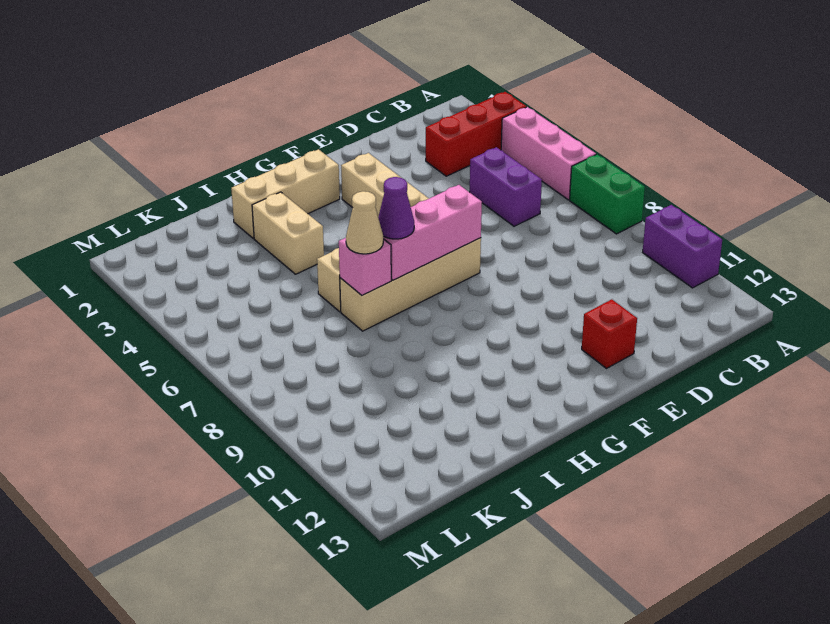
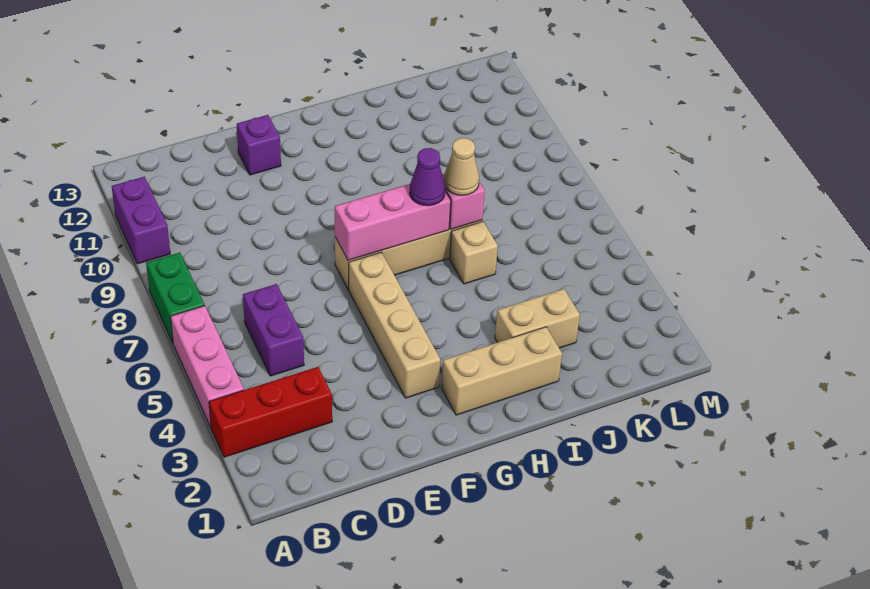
red 1x1 brick [582,299,637,368] -> purple 1x1 brick [237,115,281,175]
tan 1x2 brick [252,192,324,274] -> tan 1x2 brick turned to [495,289,580,348]

